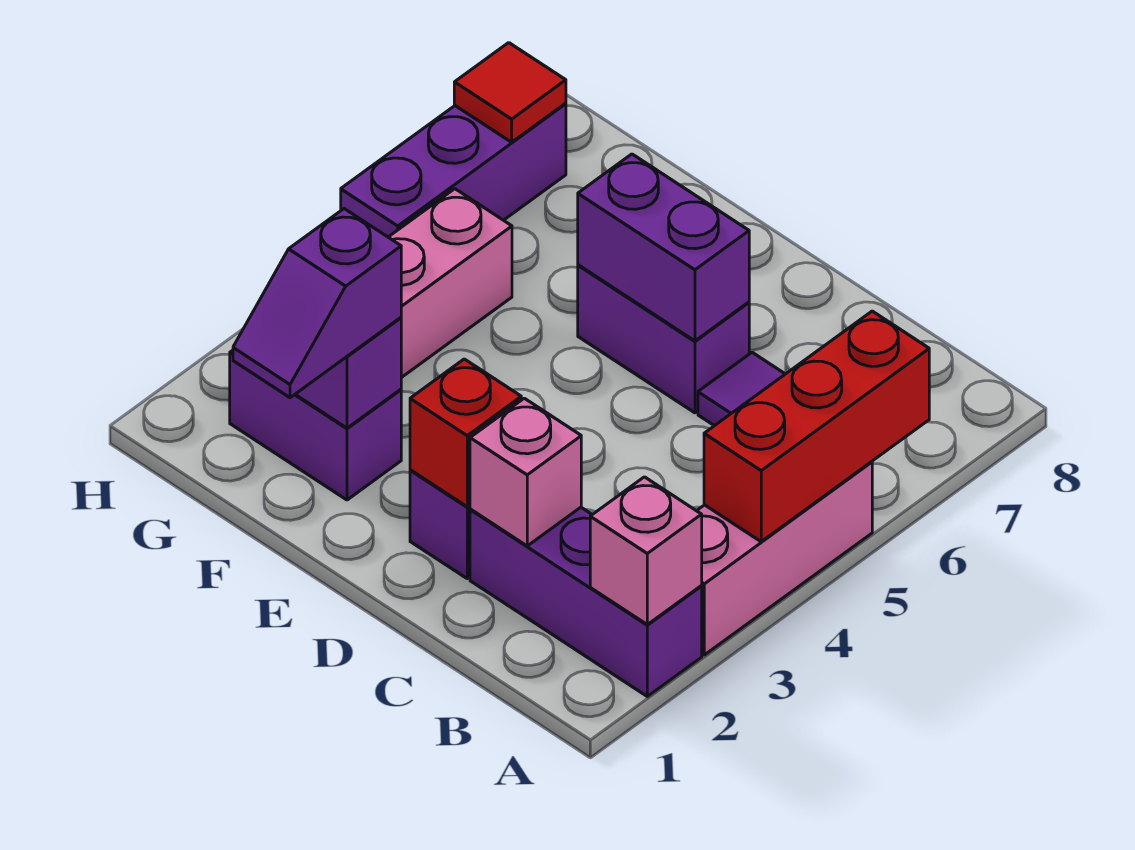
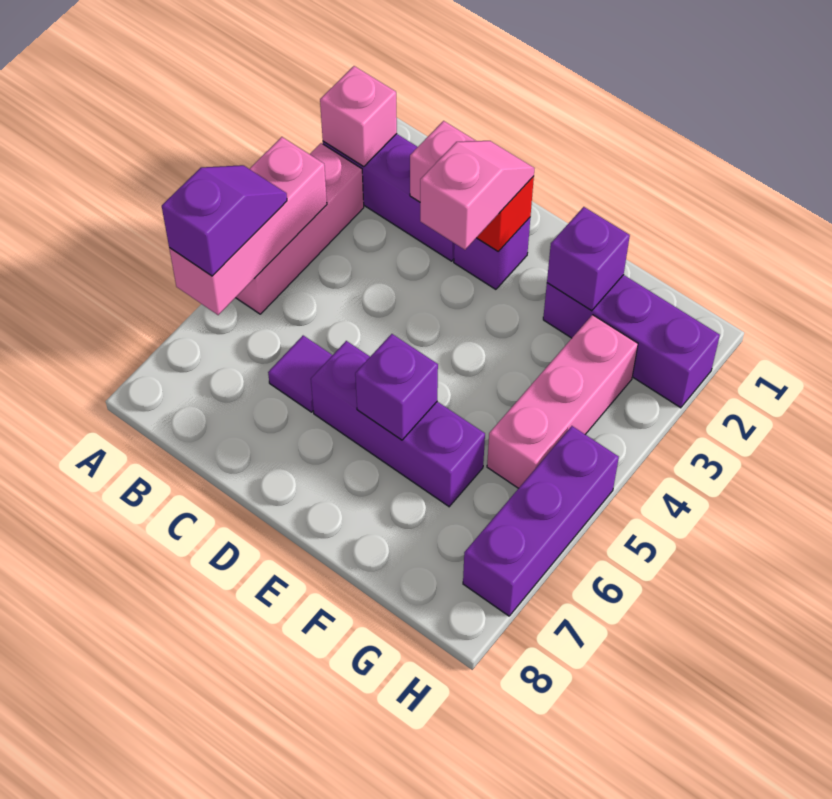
red 1x3 brick [704,311,929,542] -> pink 1x3 brick [169,137,327,315]
none -> pink 1x2 slope [420,141,535,250]
purple 1x2 brick [578,265,749,413] -> purple 1x3 brick [311,341,485,507]
purple 1x2 brick [578,154,749,341] -> purple 1x1 brick [355,334,438,440]
purple 1x2 slope [233,209,401,398] -> purple 1x2 slope moved to [162,165,287,276]
purple 1x2 brick [230,350,401,500] -> purple 1x3 brick [543,275,720,408]
red 1x1 tile [454,43,566,142] -> none

